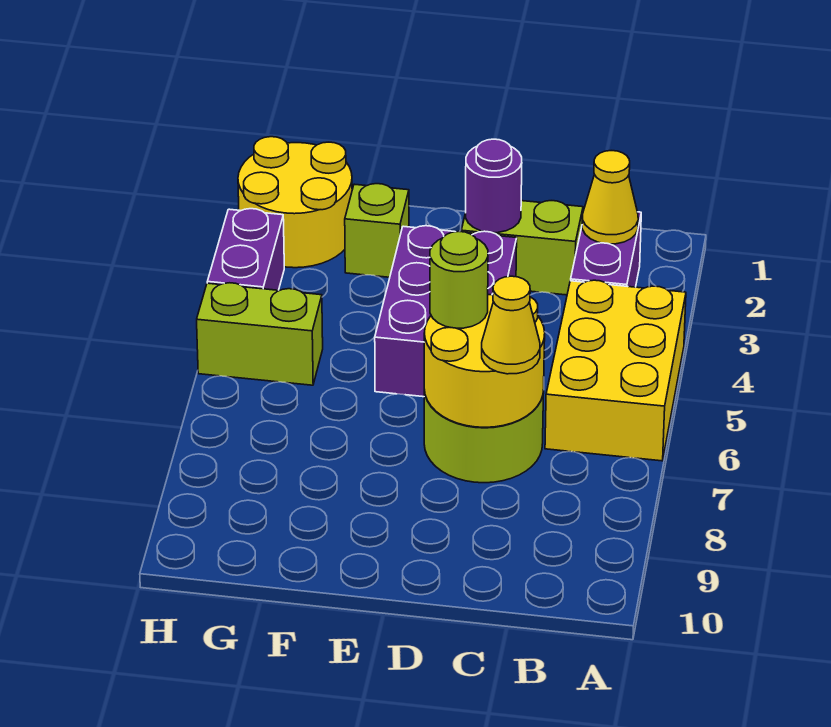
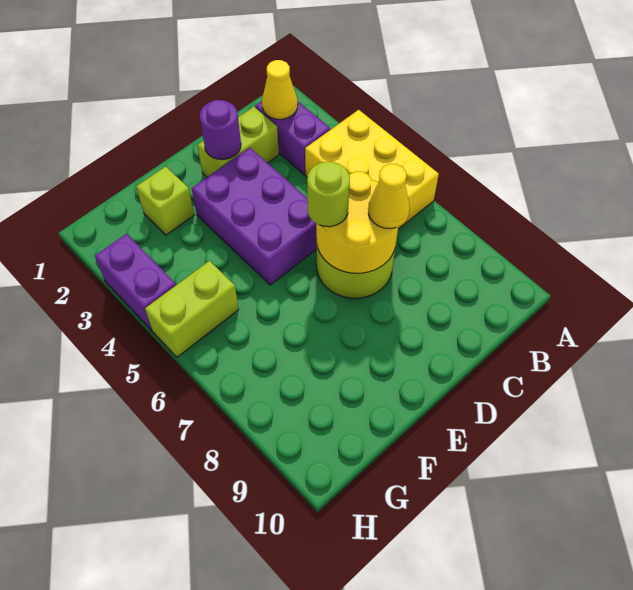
yellow 2x2 round brick [238,137,352,268] -> none

